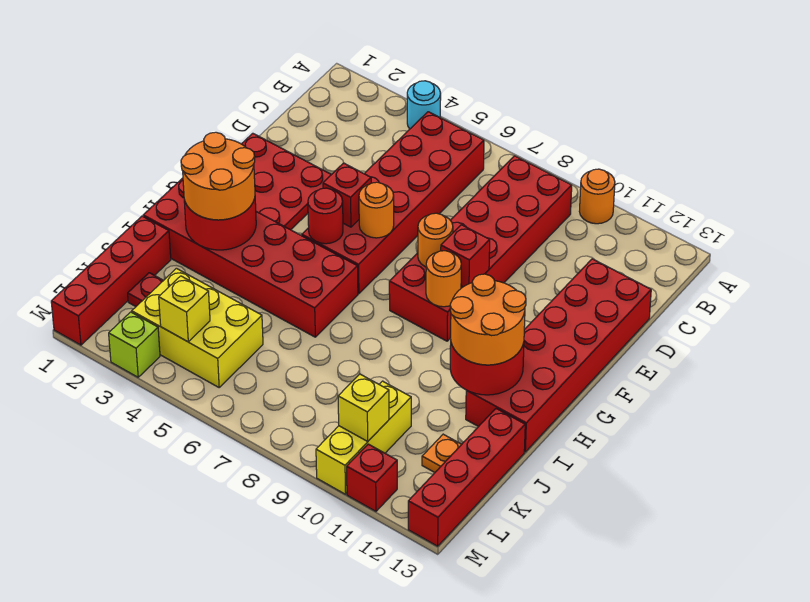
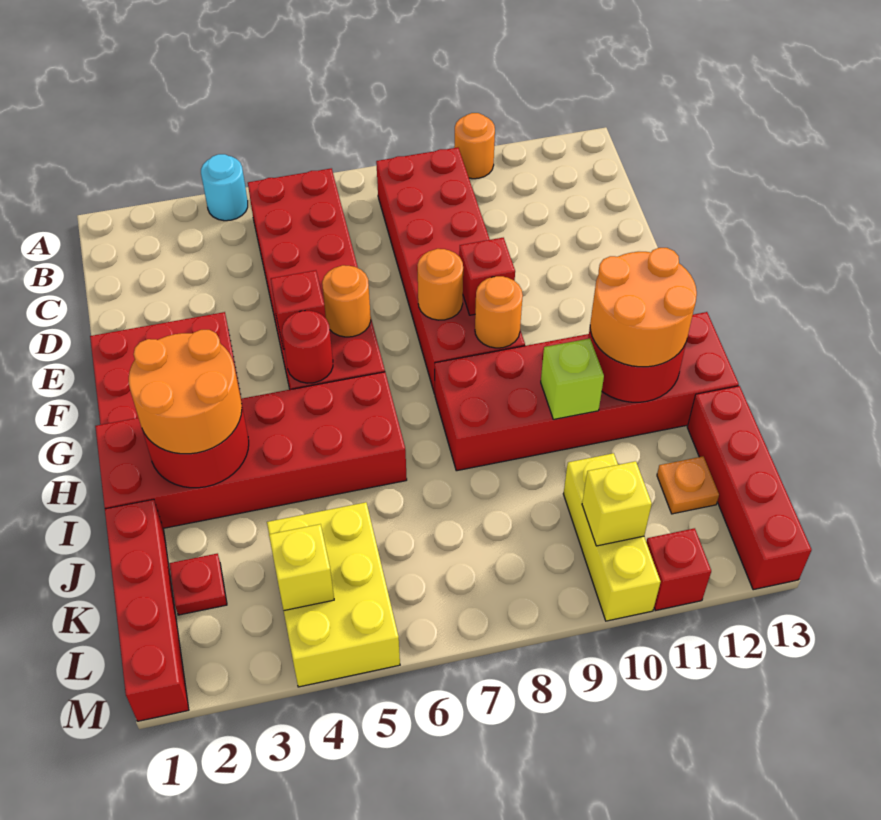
red 2x6 brick [466,259,651,452] -> red 2x6 brick turned to [435,312,739,471]
yellow 2x3 brick [132,268,263,387] -> yellow 2x3 brick turned to [267,502,400,687]
lime 1x1 brick [109,312,160,377] -> lime 1x1 brick moved to [541,339,604,419]

